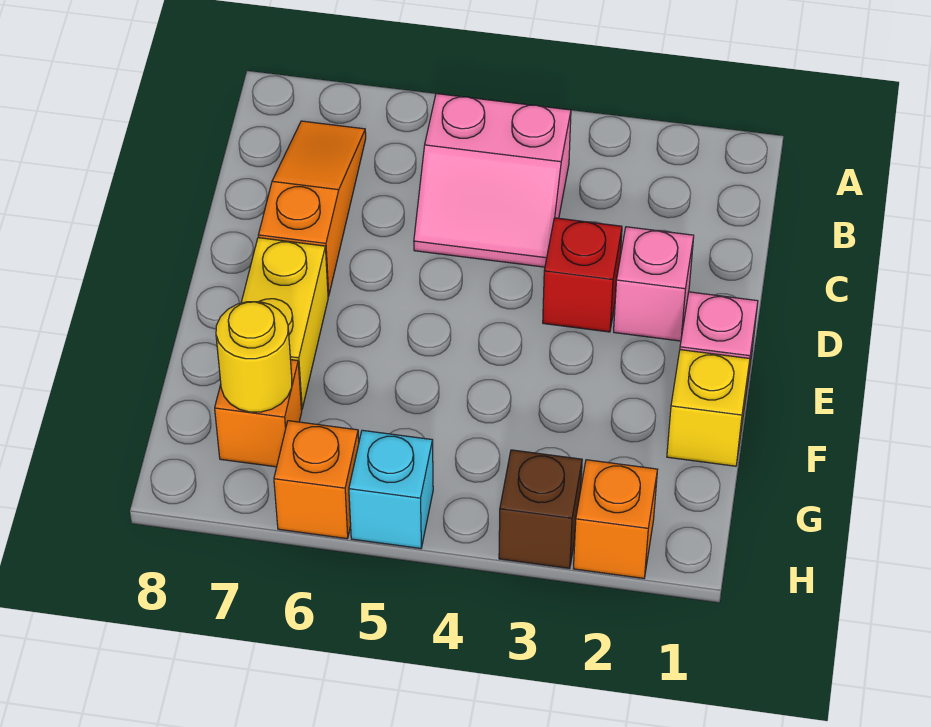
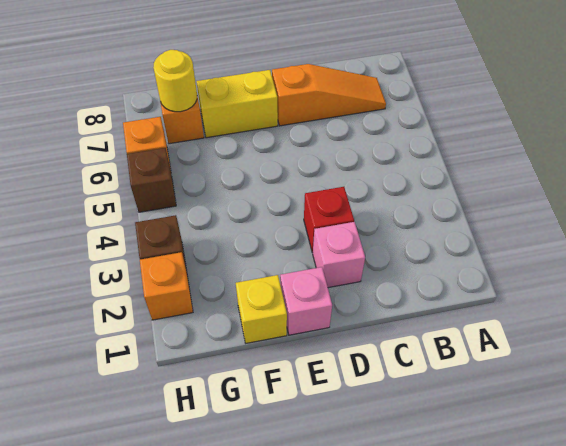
pink 2x2 slope [414,94,571,267] -> none
cyan 1x1 brick [349,430,433,548] -> brown 1x1 brick [127,148,176,212]

